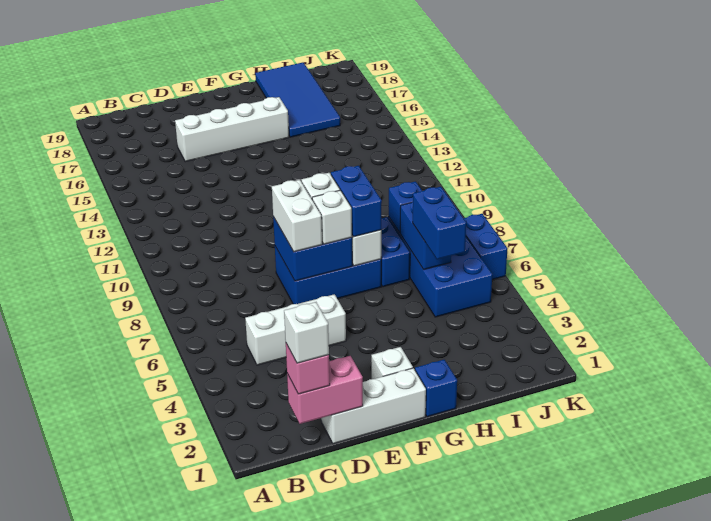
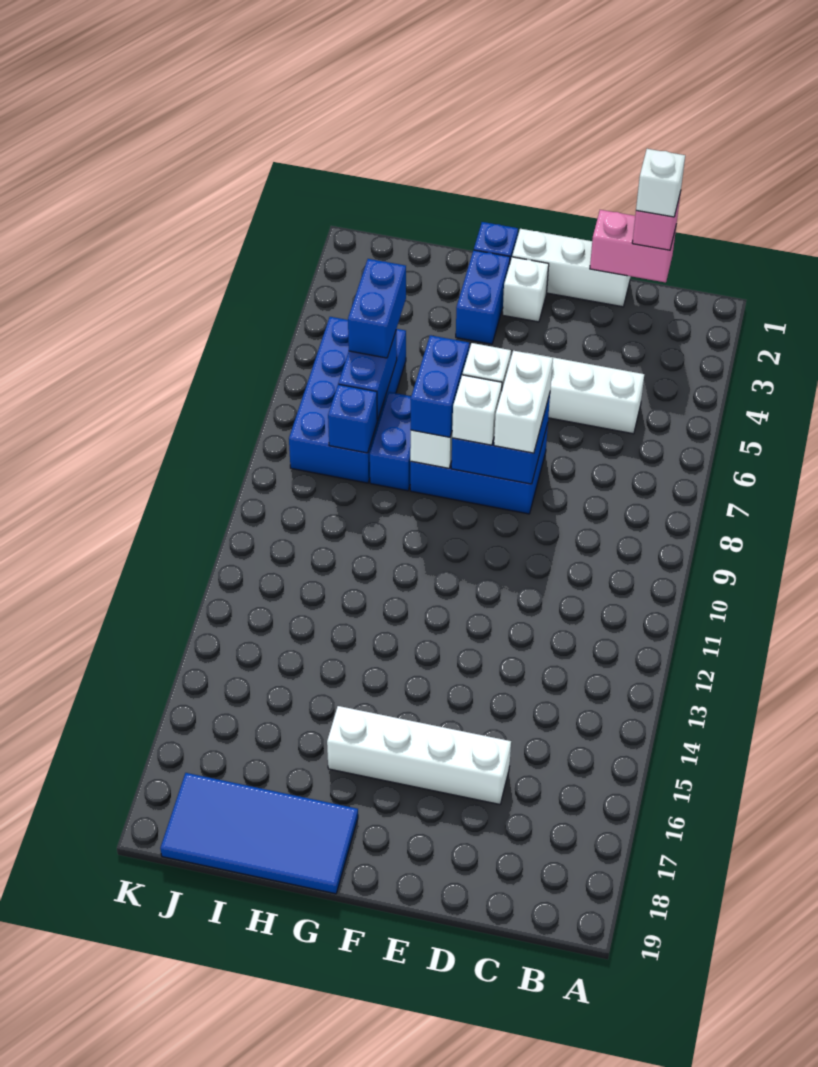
blue 2x4 tile [255,62,340,137] -> blue 2x4 tile turned to [160,773,358,894]
blue 1x2 brick [464,214,508,280] -> blue 1x2 brick moved to [456,250,510,344]

